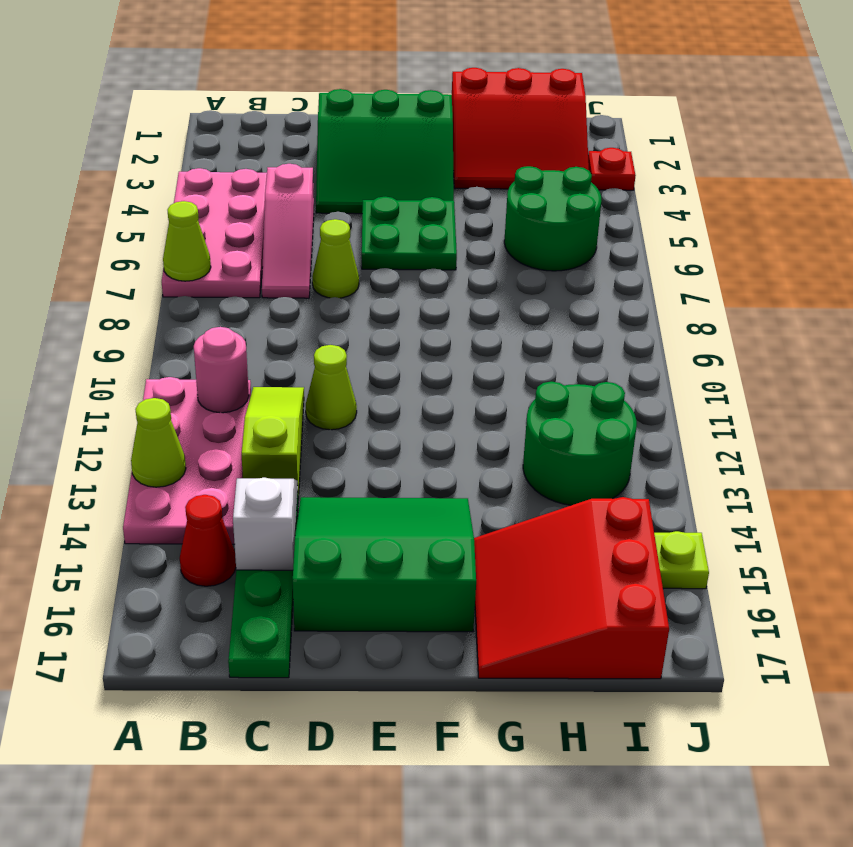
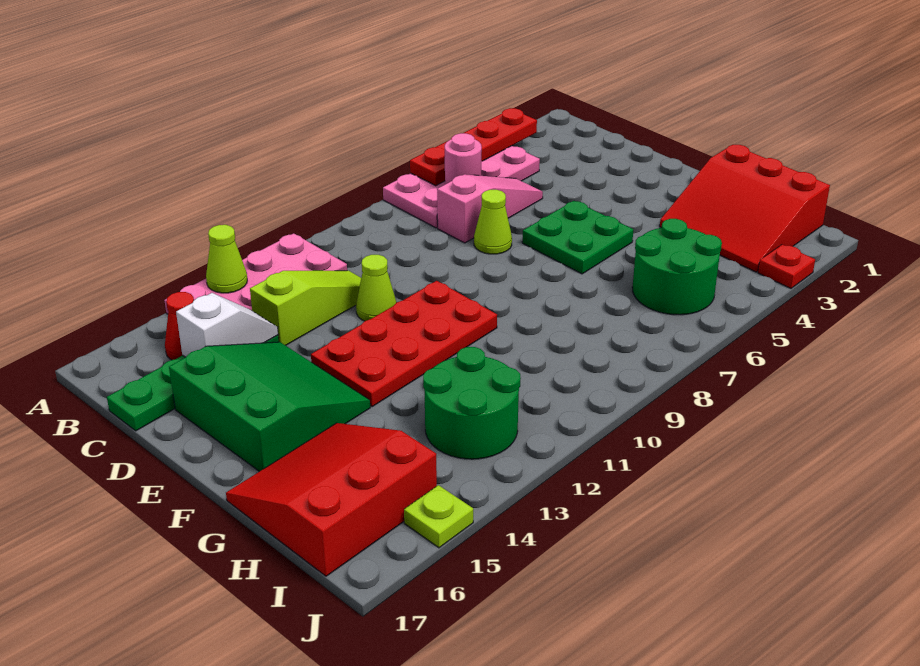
none -> red 1x4 plate [410,108,537,186]
lime 1x1 cone [163,201,211,281] -> none
pink 1x1 round brick [194,327,249,413] -> pink 1x1 round brick moved to [445,133,482,184]
pink 1x3 slope [262,164,314,298] -> pink 1x3 slope turned to [437,174,543,243]
green 3x3 slope [316,89,454,214] -> none
none -> red 2x4 plate [311,281,497,407]

